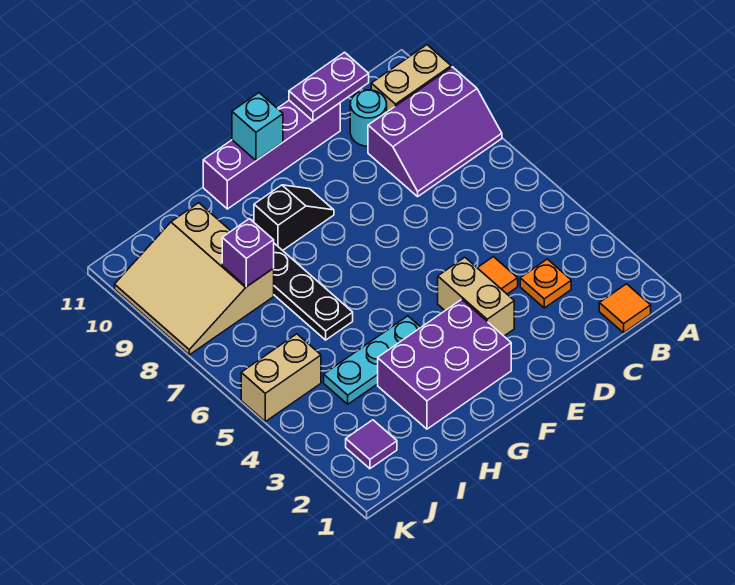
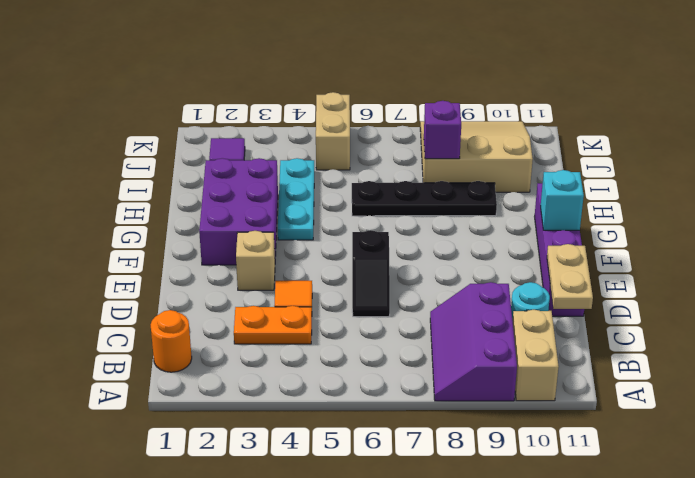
orange 1x1 tile [599,284,651,333] -> orange 1x1 round brick [151,310,192,372]
orange 1x1 plate [520,259,571,308] -> orange 1x2 plate [234,306,312,344]
purple 1x2 plate [289,52,369,121] -> tan 1x2 plate [547,244,593,309]
tan 1x2 brick [438,257,514,336] -> tan 1x1 brick [236,231,275,290]
black 1x2 slope [254,185,334,250] -> black 1x2 slope moved to [352,230,390,317]

